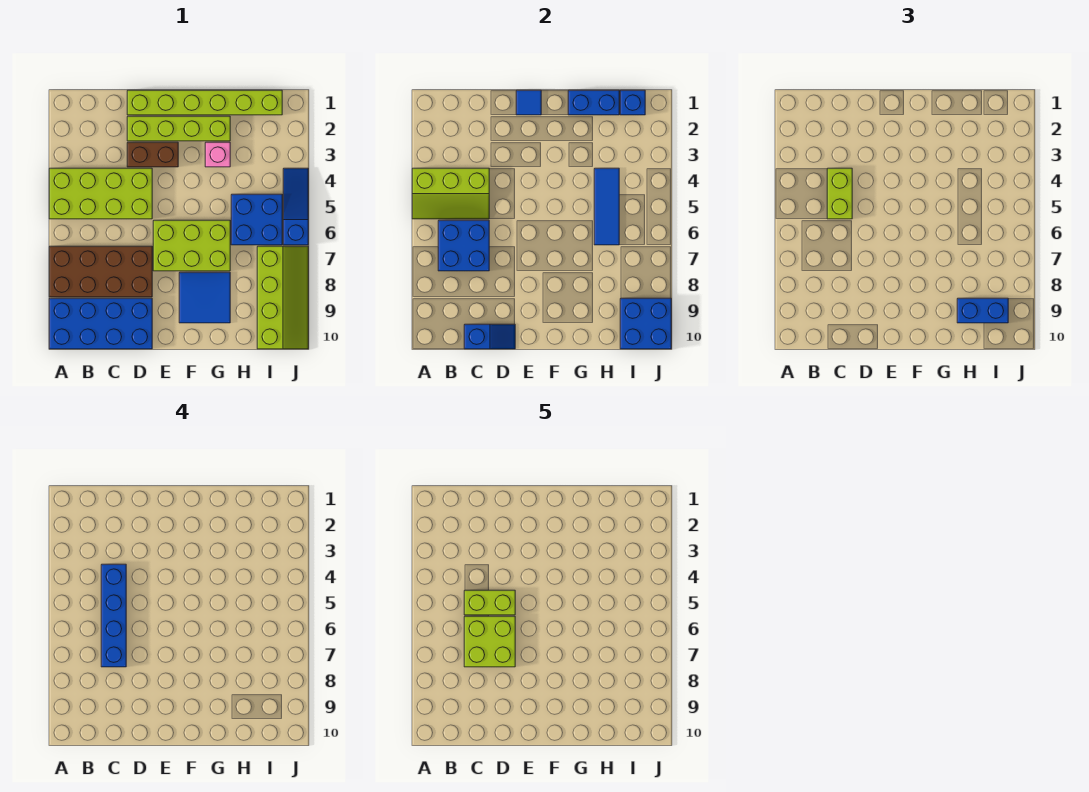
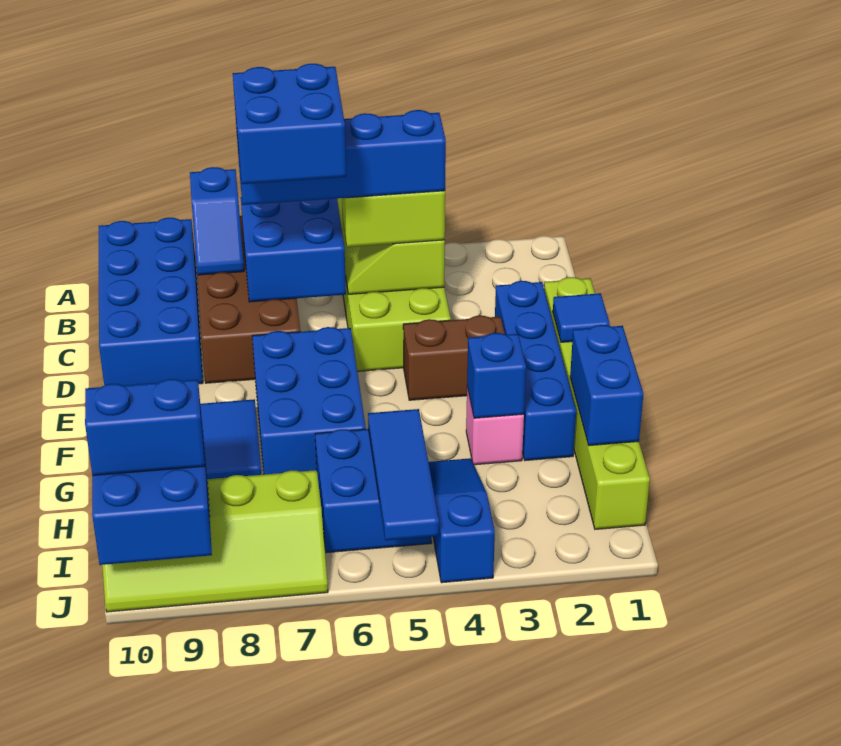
lime 1x2 brick [464,590,515,615] -> none
lime 2x2 brick [464,616,515,667] -> blue 2x2 brick [233,64,346,184]
blue 1x2 slope [464,324,515,349] -> blue 1x2 slope moved to [190,167,244,275]
lime 1x4 brick [127,116,230,141] -> blue 1x4 brick [495,281,576,461]
brown 1x2 brick [127,142,178,167] -> brown 1x2 brick turned to [403,316,505,400]
lime 2x3 brick [153,220,230,271] -> blue 2x3 brick [252,327,366,475]
blue 1x3 tile [594,168,619,245] -> blue 1x3 tile turned to [368,409,439,540]
blue 1x2 brick [957,298,1008,323] -> blue 1x2 brick turned to [85,379,205,476]
blue 1x1 brick [620,90,645,115] -> blue 1x1 brick moved to [467,333,526,418]
blue 1x3 slope [283,168,308,245] -> blue 1x3 slope turned to [429,458,495,583]

